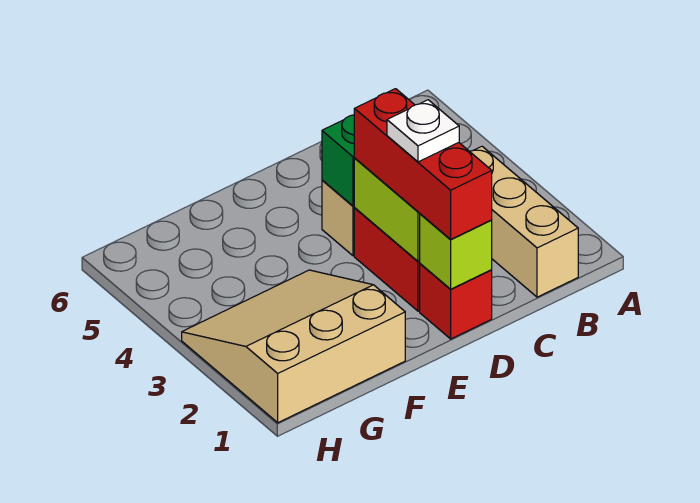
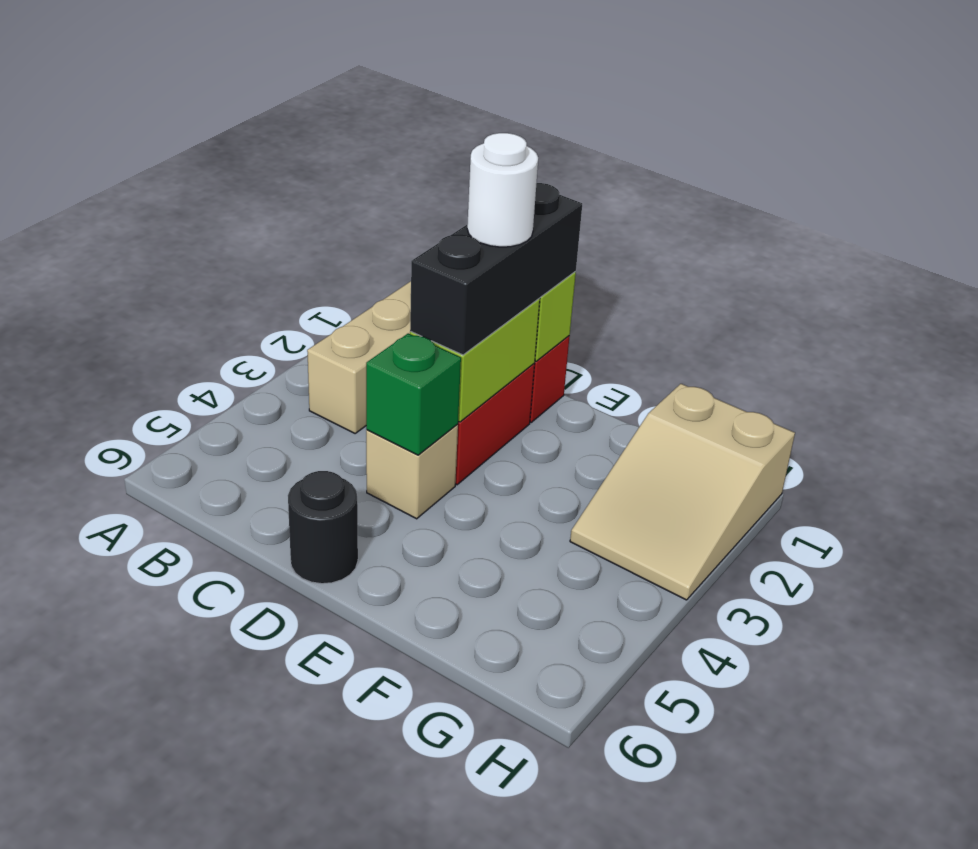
red 1x3 brick [354,89,492,240] -> black 1x3 brick [410,183,582,355]
white 1x1 plate [387,100,459,162] -> white 1x1 round brick [467,133,538,247]
none -> black 1x1 round brick [288,471,358,584]
tan 3x3 slope [182,270,405,423] -> tan 2x3 slope [570,384,795,600]

